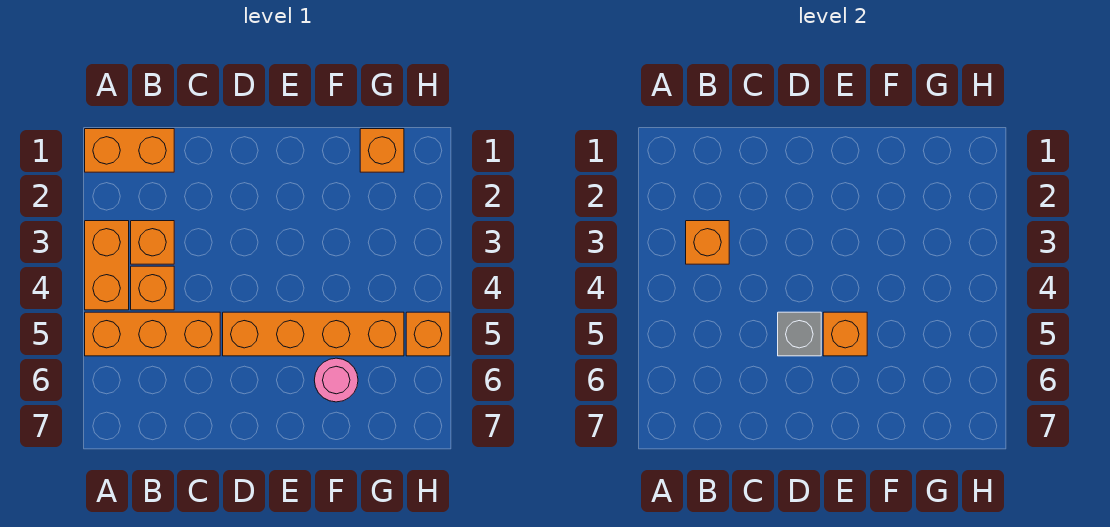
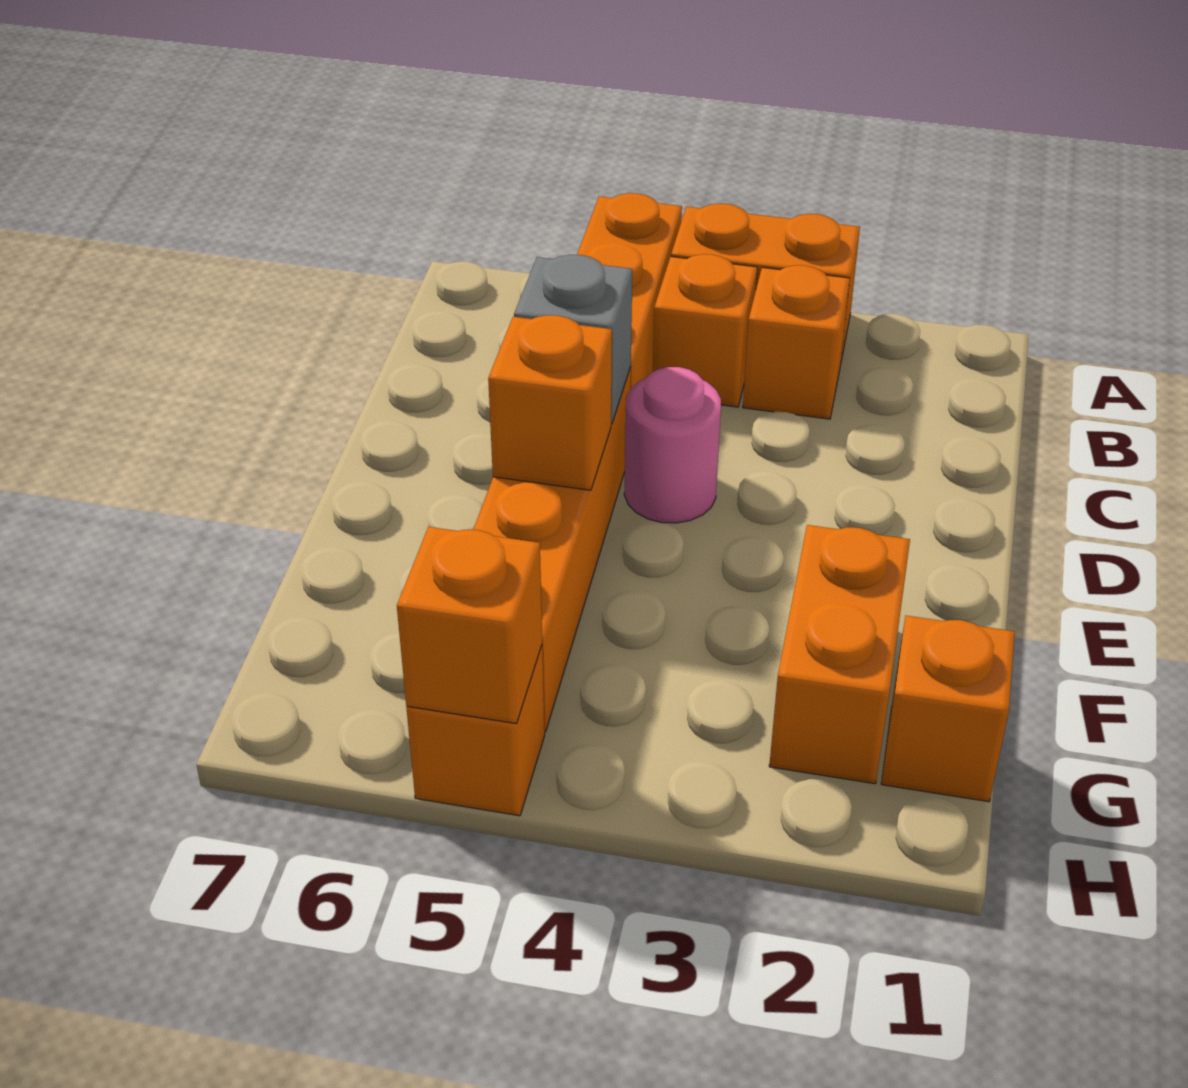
orange 1x2 brick [85,129,174,172] -> orange 1x2 brick moved to [769,525,910,784]
orange 1x1 brick [686,221,729,264] -> orange 1x1 brick moved to [397,527,542,724]
pink 1x1 round brick [314,358,358,402] -> pink 1x1 round brick moved to [624,367,721,523]

